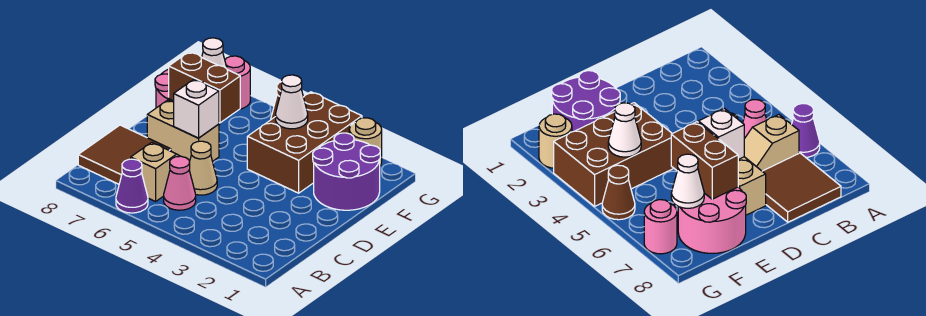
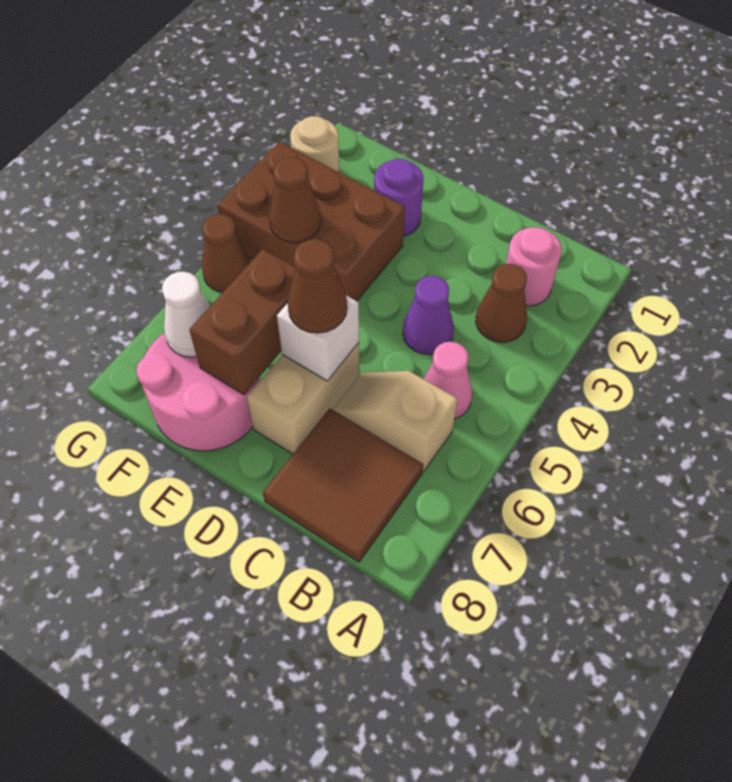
purple 1x1 cone [116,159,148,213] -> purple 1x1 cone moved to [403,276,454,355]
none -> brown 1x1 cone [476,264,527,342]
tan 1x1 cone [189,141,217,195] -> none
none -> brown 1x1 cone [288,239,347,333]
purple 2x2 round brick [313,133,380,210] -> purple 1x1 round brick [374,159,424,236]
white 1x1 cone [276,75,308,129] -> brown 1x1 cone [269,158,321,242]
pink 1x1 round brick [225,56,250,109] -> pink 1x1 round brick moved to [506,227,562,306]

